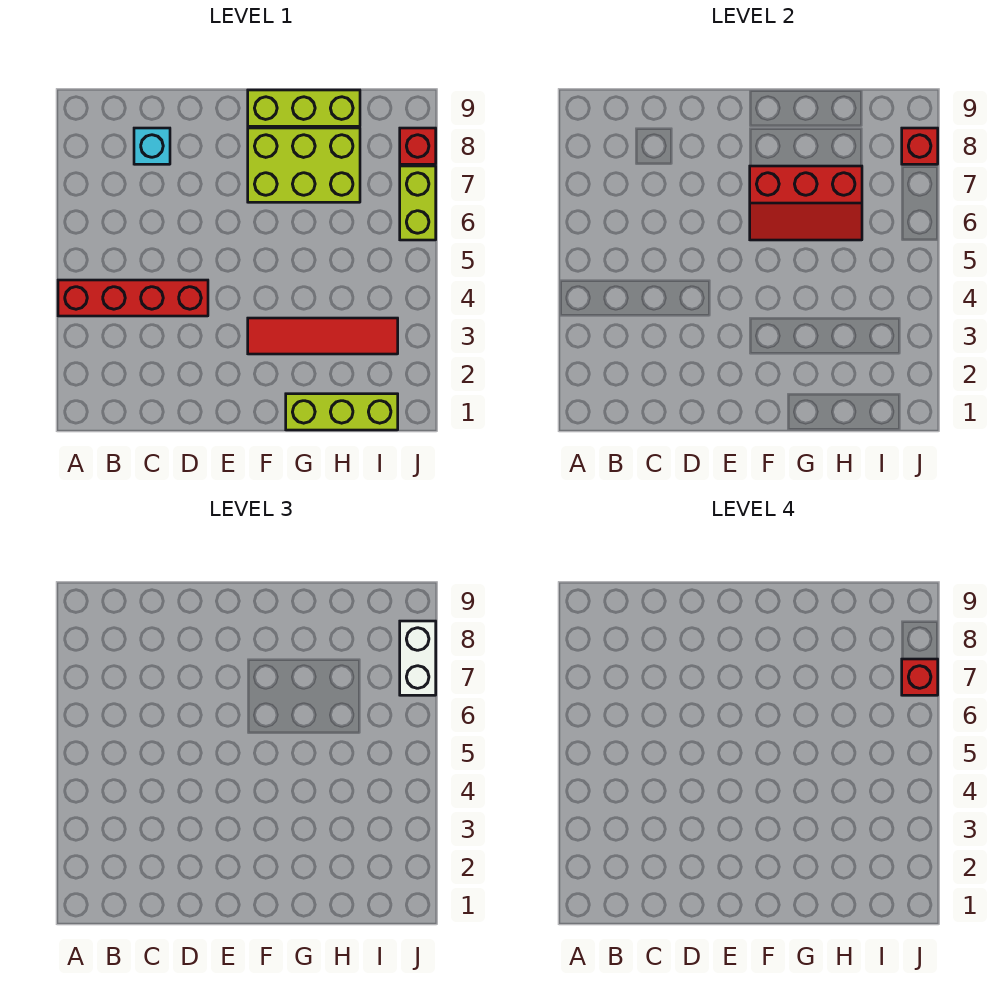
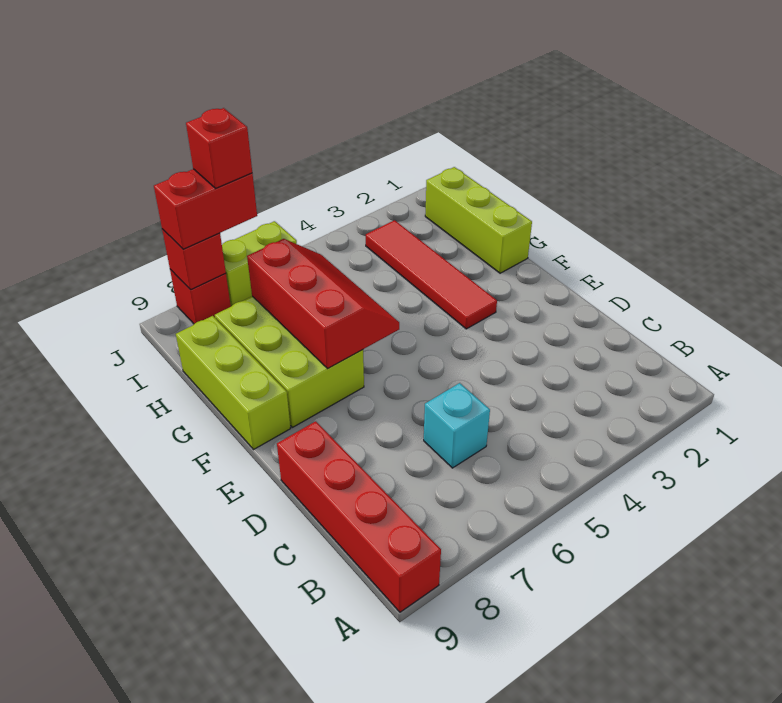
red 1x4 brick [58,280,208,316] -> red 1x4 brick moved to [277,421,441,612]
cyan 1x1 brick [134,128,170,164] -> cyan 1x1 brick moved to [424,383,490,468]
white 1x2 brick [400,621,436,695] -> red 1x2 brick [154,169,257,249]

